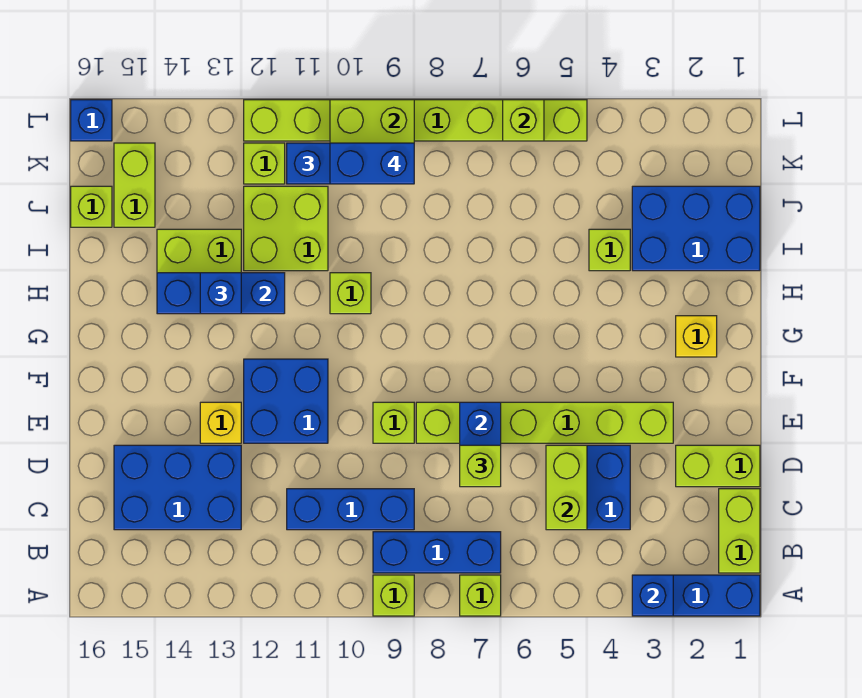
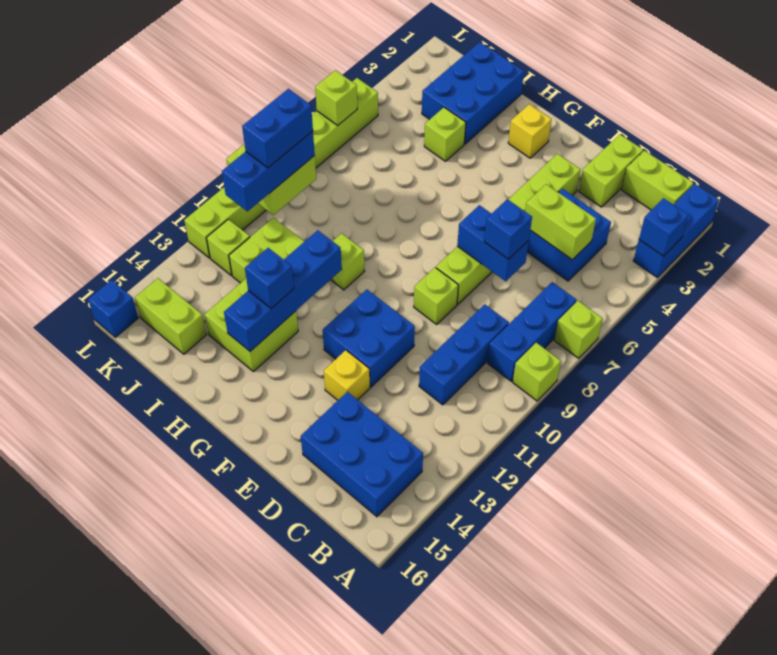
blue 2x3 brick [114,445,241,530] -> blue 2x3 brick turned to [301,392,423,517]
lime 1x1 brick [460,445,501,487] -> blue 1x1 brick [484,199,532,259]
blue 1x3 brick [157,273,285,314] -> blue 1x4 brick [224,230,342,351]
lime 1x1 brick [71,186,112,227] -> none

